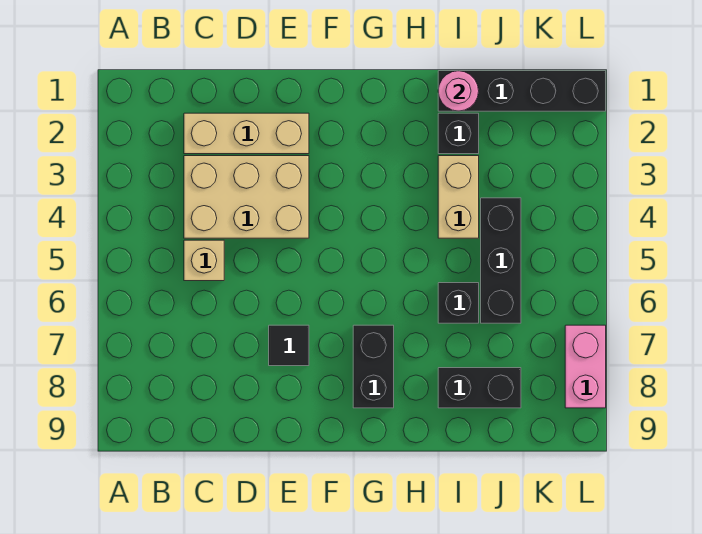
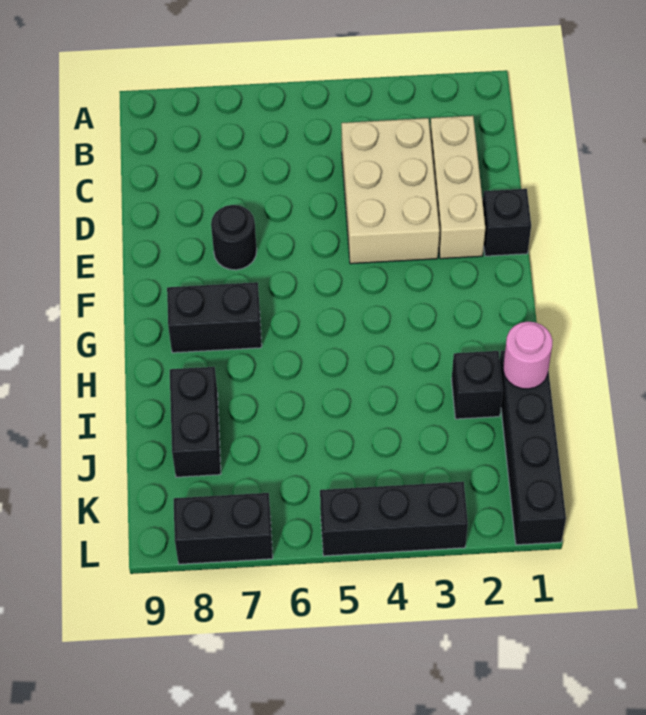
tan 1x1 brick [184,240,224,281] -> none
black 1x1 tile [269,325,309,366] -> black 1x1 round brick [211,205,257,270]
tan 1x2 brick [438,156,479,238] -> none
black 1x1 brick [438,283,479,323] -> black 1x1 brick moved to [483,189,531,256]
black 1x3 brick [481,198,521,323] -> black 1x3 brick moved to [320,482,468,556]
pink 1x2 brick [565,325,606,408] -> black 1x2 brick [173,493,273,564]

